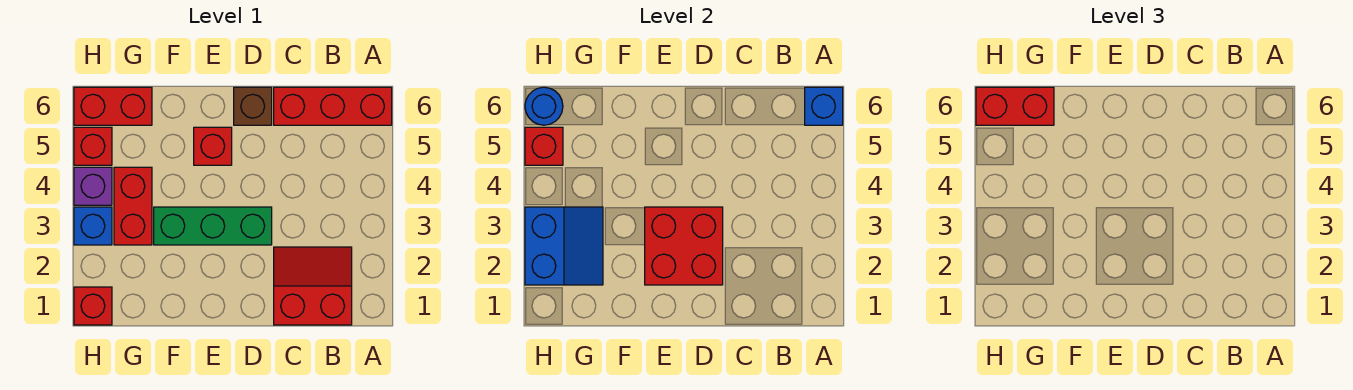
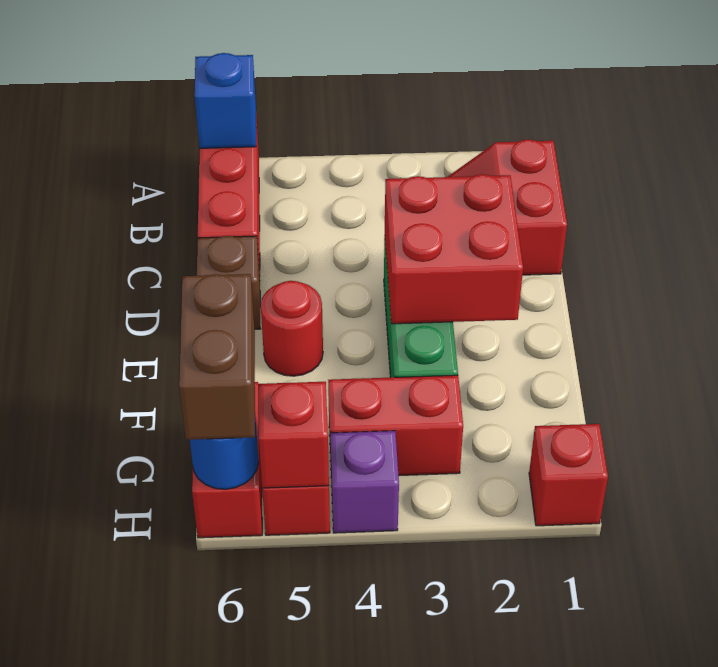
red 1x1 brick [194,127,232,165] -> red 1x1 round brick [261,281,323,376]
blue 2x2 slope [525,207,603,285] -> none
red 1x2 brick [976,87,1054,125] -> brown 1x2 brick [179,274,255,440]
blue 1x1 brick [74,207,112,245] -> none

